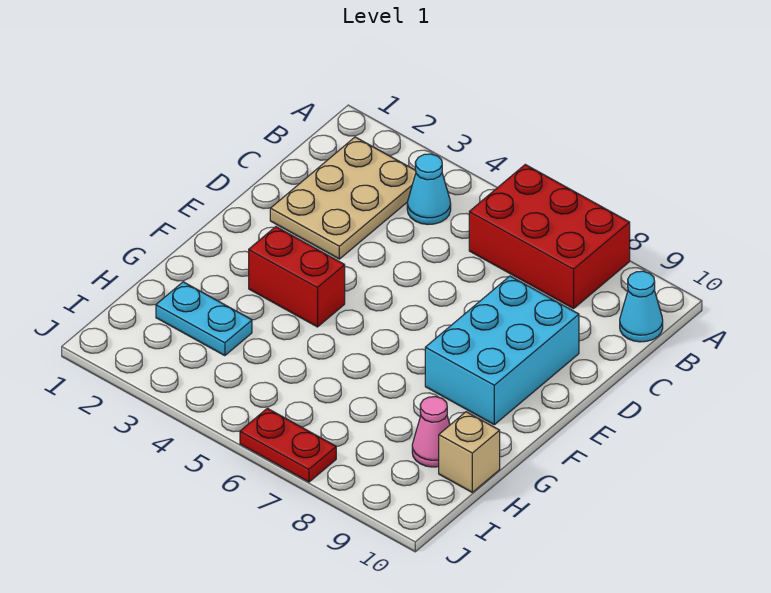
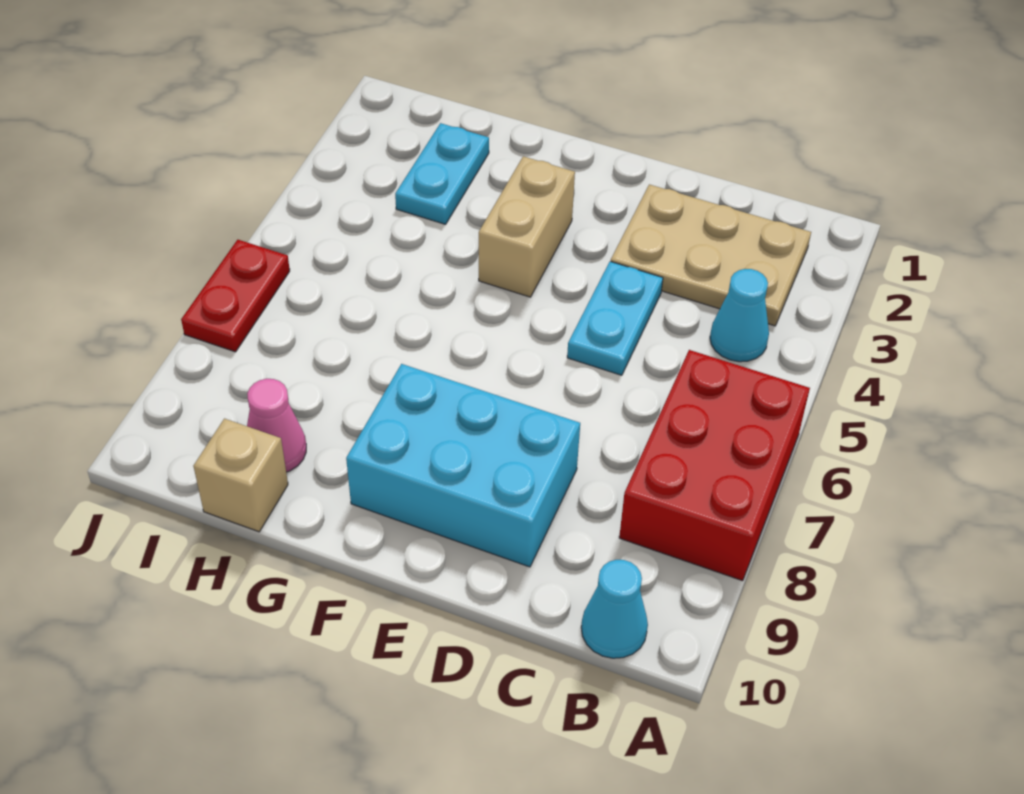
none -> cyan 1x2 plate [567,261,663,375]
red 1x2 brick [249,227,345,327] -> tan 1x2 brick [479,156,575,297]

